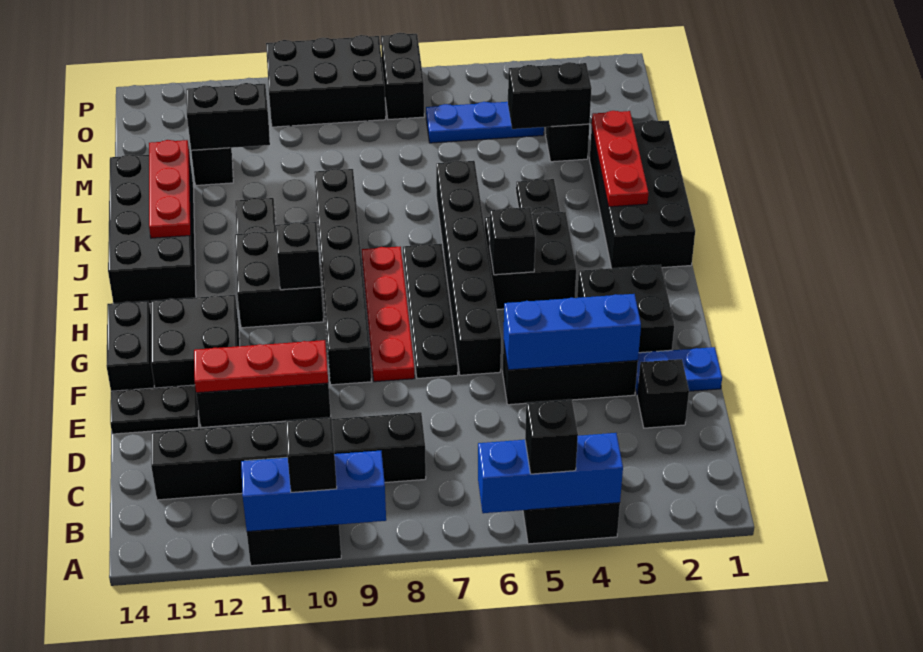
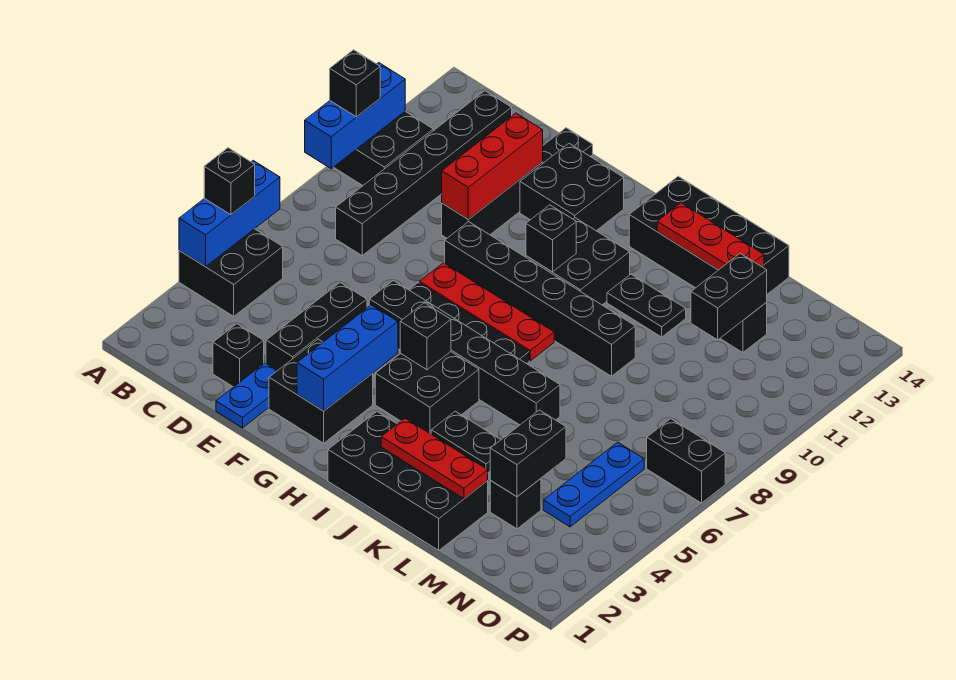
blue 1x3 brick [503,294,641,370] -> blue 1x3 brick moved to [297,305,398,411]
red 1x3 plate [194,340,328,393] -> red 1x3 brick [442,113,543,219]
black 1x2 brick [106,301,154,391] -> none
black 2x3 brick [266,35,386,127] -> none

